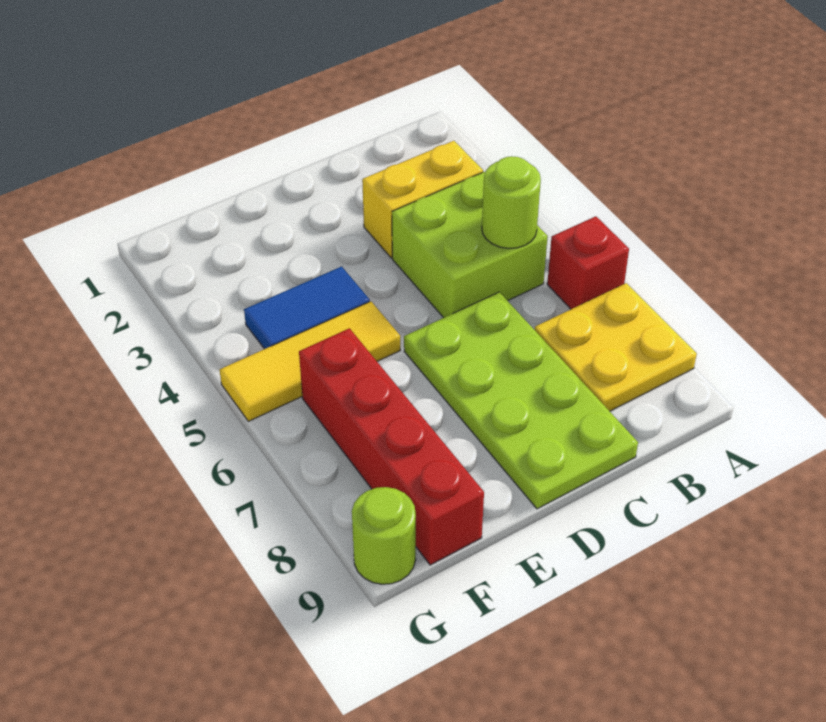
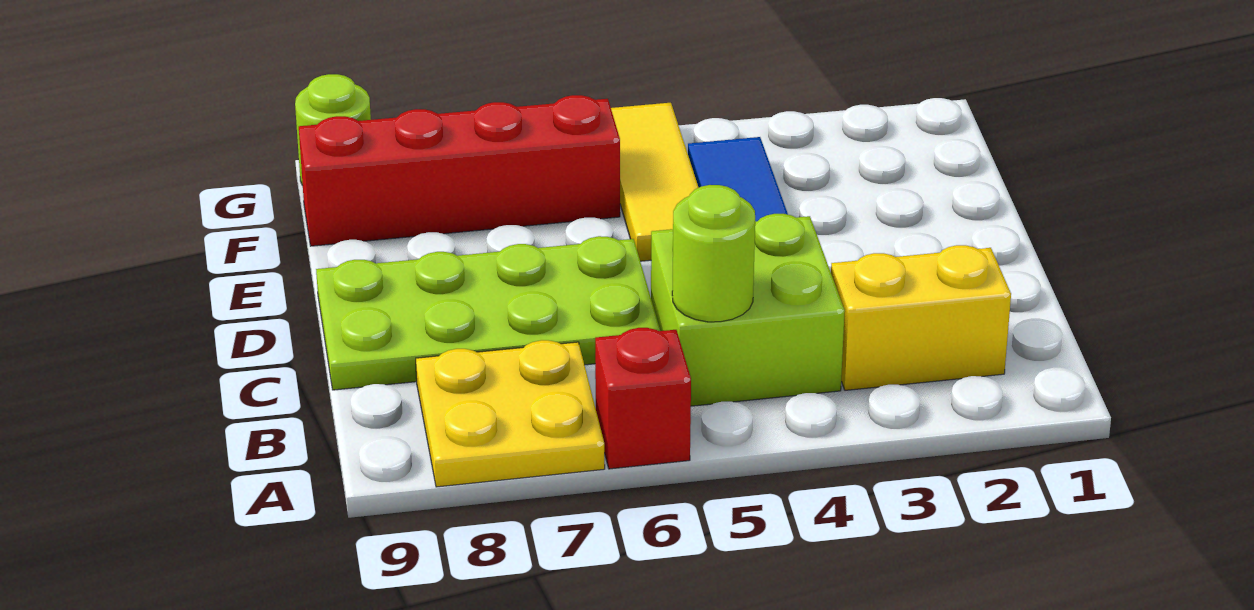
yellow 1x2 brick [362,141,483,258] -> yellow 1x2 brick turned to [831,245,1011,390]

